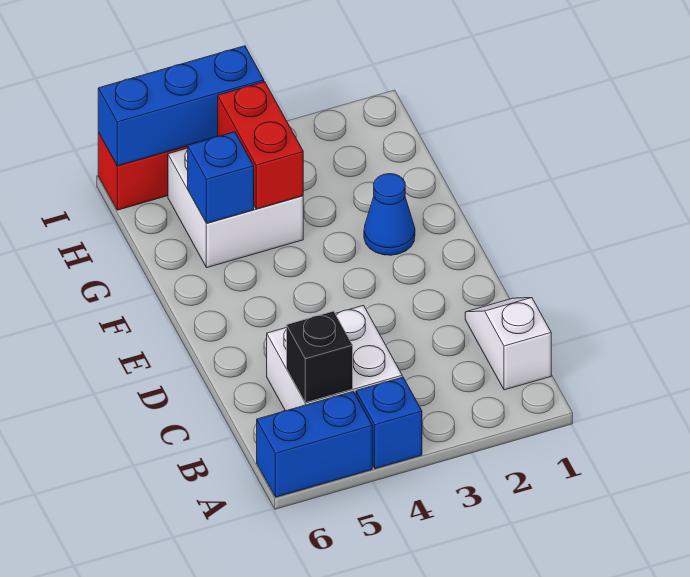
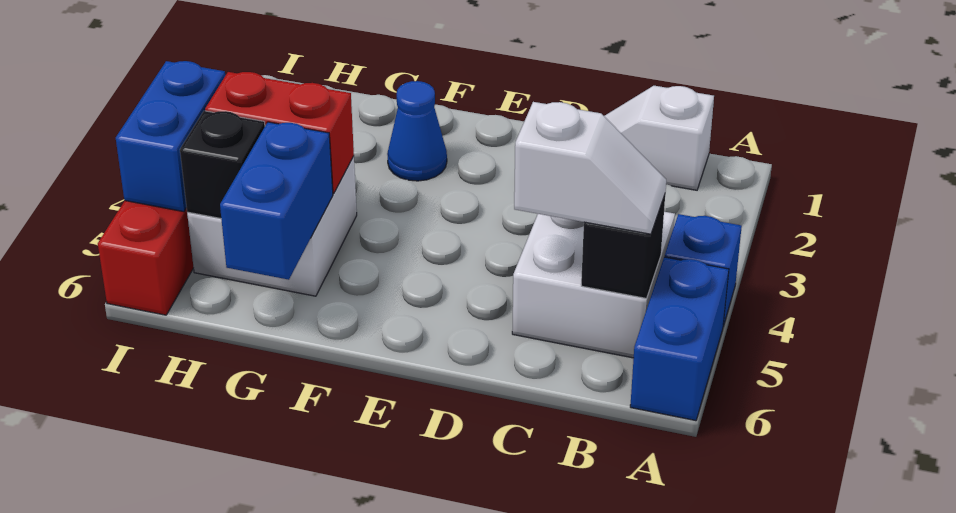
none -> white 1x2 slope [514,102,666,234]
blue 1x1 brick [188,132,254,223] -> blue 1x2 brick [220,122,333,280]
none -> black 1x1 brick [180,111,265,219]
blue 1x3 brick [98,46,264,166] -> blue 1x2 brick [116,61,225,212]

